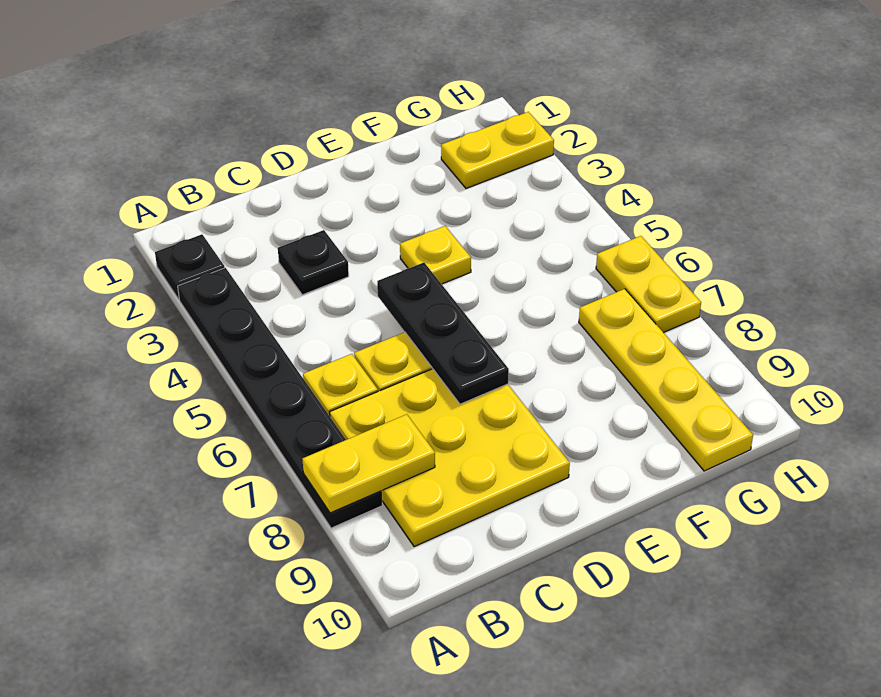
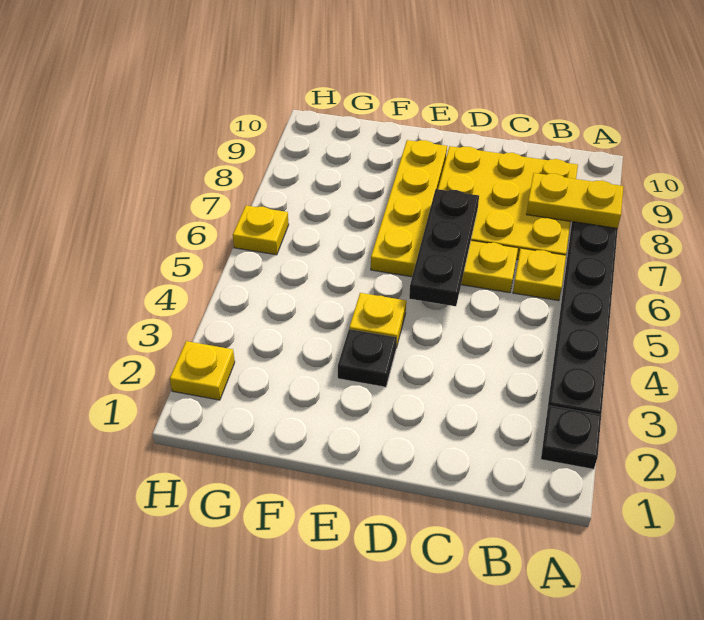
black 1x1 plate [278,230,349,295] -> black 1x1 plate moved to [338,329,397,387]
yellow 1x2 plate [441,112,554,188] -> yellow 1x1 plate [170,341,235,400]
yellow 1x4 plate [579,289,753,471] -> yellow 1x4 plate moved to [371,140,447,277]
yellow 1x2 plate [596,236,701,333] -> yellow 1x1 plate [233,206,289,255]

